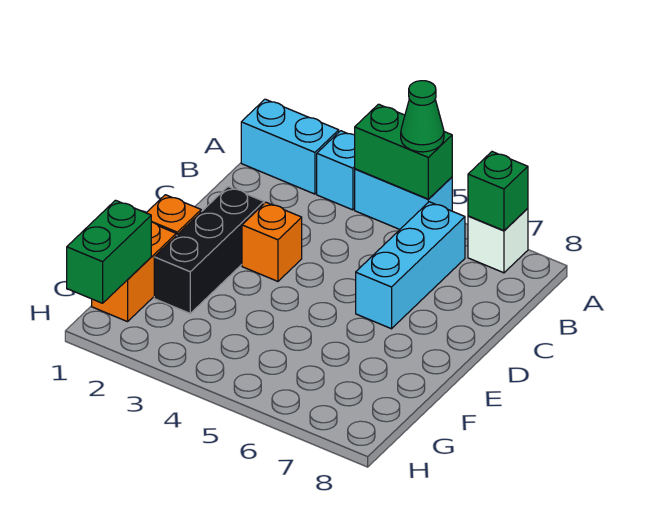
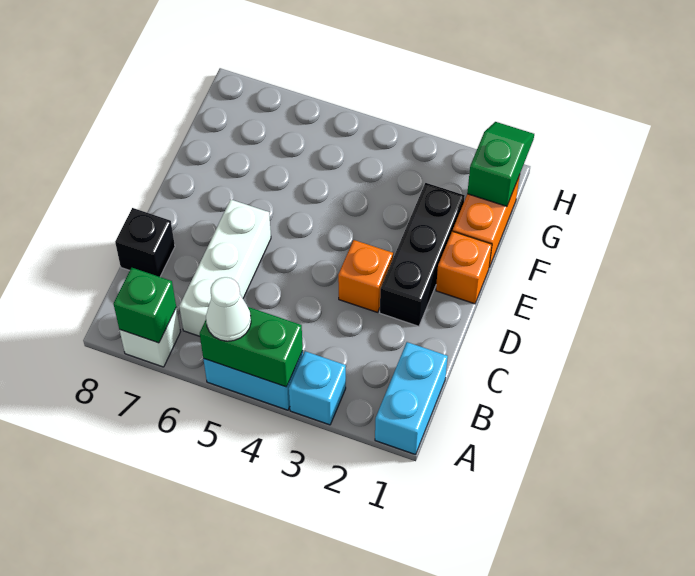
cyan 1x2 brick [241,99,339,194] -> cyan 1x2 brick turned to [375,342,448,455]
green 1x1 cone [401,81,444,152] -> white 1x1 cone [206,277,251,341]
cyan 1x3 brick [356,202,465,329] -> white 1x3 brick [179,200,271,336]
none -> black 1x1 brick [115,208,175,277]
green 1x2 brick [67,200,151,303] -> green 1x2 slope [467,122,534,206]

